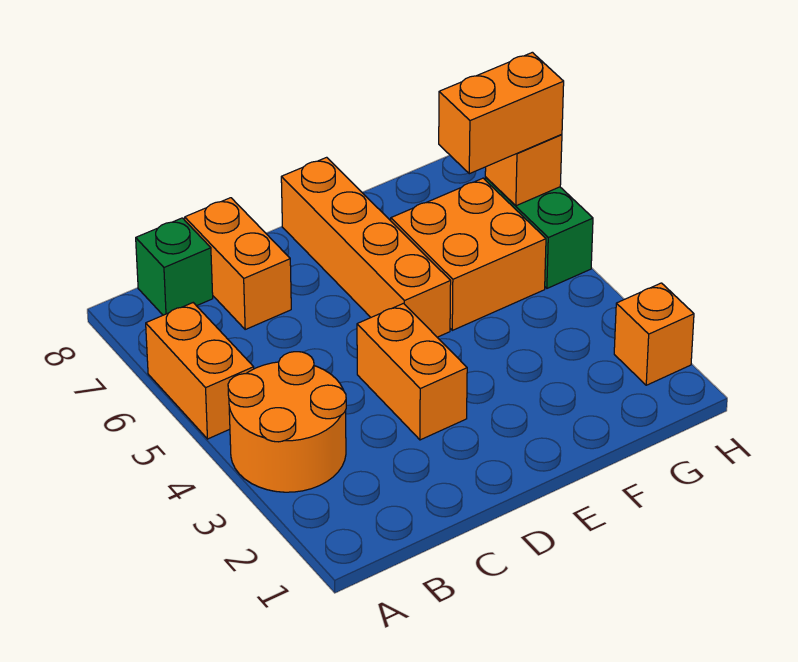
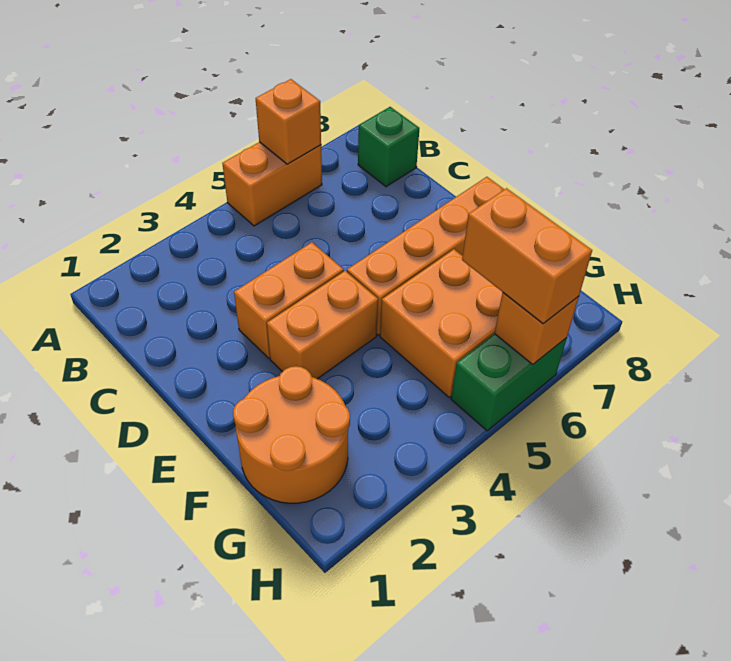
orange 2x2 round brick [228,352,346,492] -> orange 2x2 round brick moved to [233,366,350,503]
orange 1x2 brick [185,198,291,329] -> orange 1x2 brick moved to [267,271,378,379]
orange 1x1 brick [614,283,694,385] -> orange 1x1 brick moved to [256,79,321,164]

